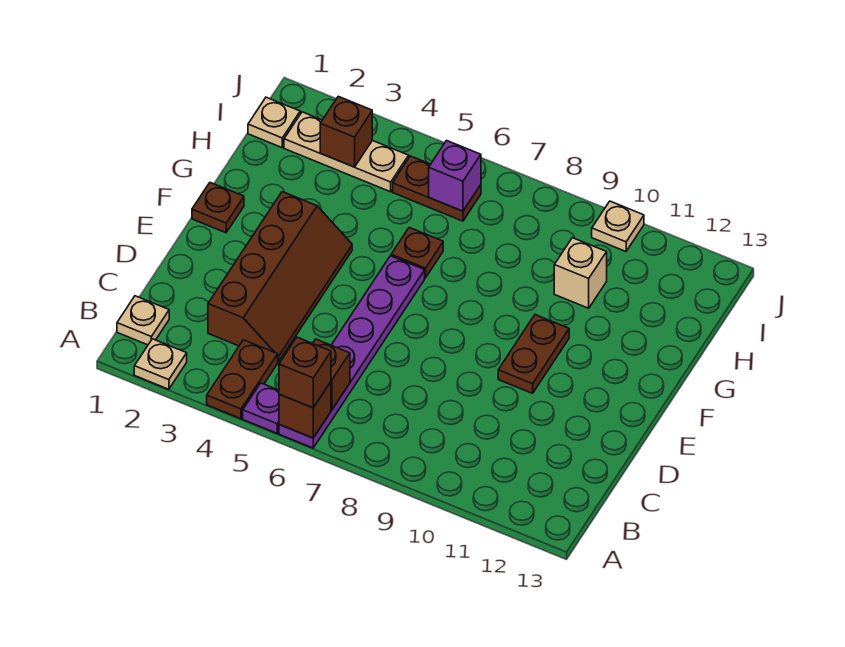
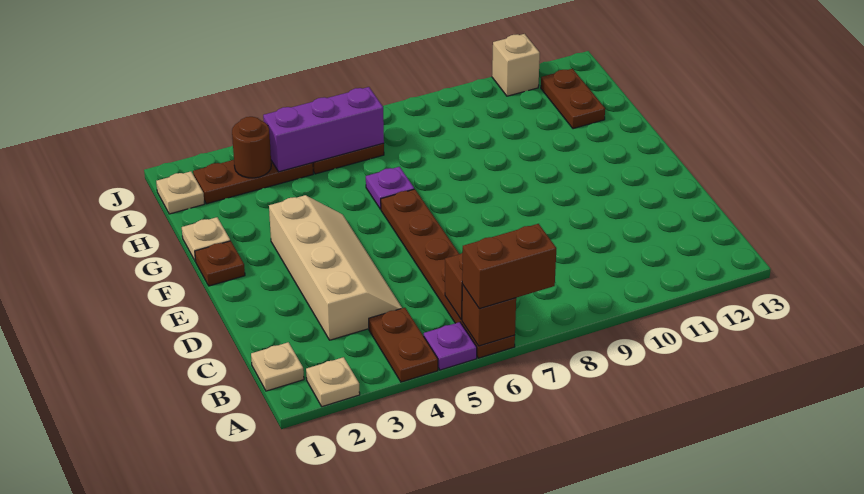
purple 1x6 plate [279,256,425,448] -> brown 1x6 plate [381,189,515,358]
brown 1x1 brick [279,337,331,408] -> brown 1x2 brick [462,224,556,309]
brown 2x4 slope [208,192,352,362] -> tan 2x4 slope [269,195,402,340]
brown 1x2 plate [498,315,569,393] -> brown 1x2 plate moved to [541,69,605,129]
brown 1x1 plate [391,228,443,278] -> purple 1x1 plate [366,167,414,209]
tan 1x1 brick [554,238,607,308] -> tan 1x1 brick moved to [492,34,540,96]
tan 1x3 plate [284,112,409,192] -> brown 1x3 plate [193,160,313,204]
brown 1x1 brick [320,96,372,167] -> brown 1x1 round brick [232,117,271,178]
purple 1x1 brick [429,141,481,211] -> purple 1x3 brick [263,87,384,172]
tan 1x1 plate [592,201,644,251] -> tan 1x1 plate moved to [182,217,230,261]

